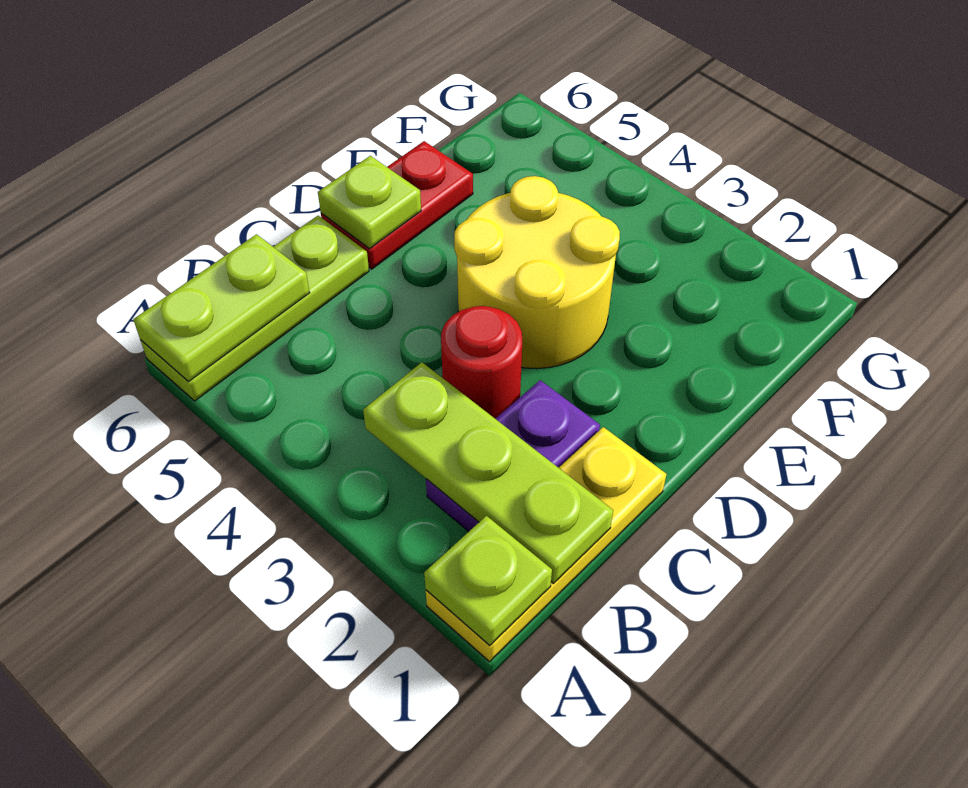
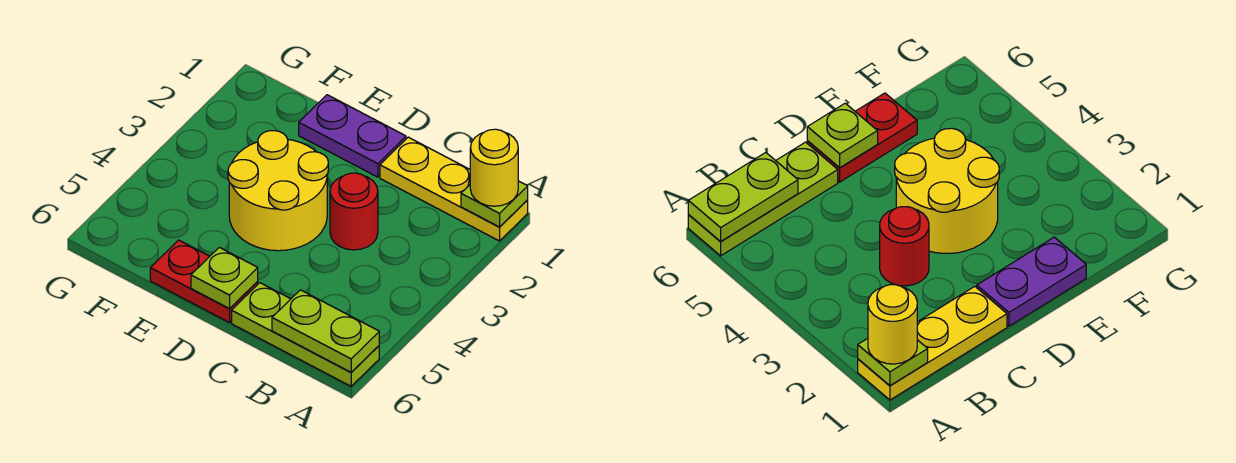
none -> yellow 1x1 round brick [470,129,518,206]
lime 1x3 plate [363,362,613,583] -> none
purple 1x2 plate [426,380,600,531] -> purple 1x2 plate moved to [299,95,406,177]

